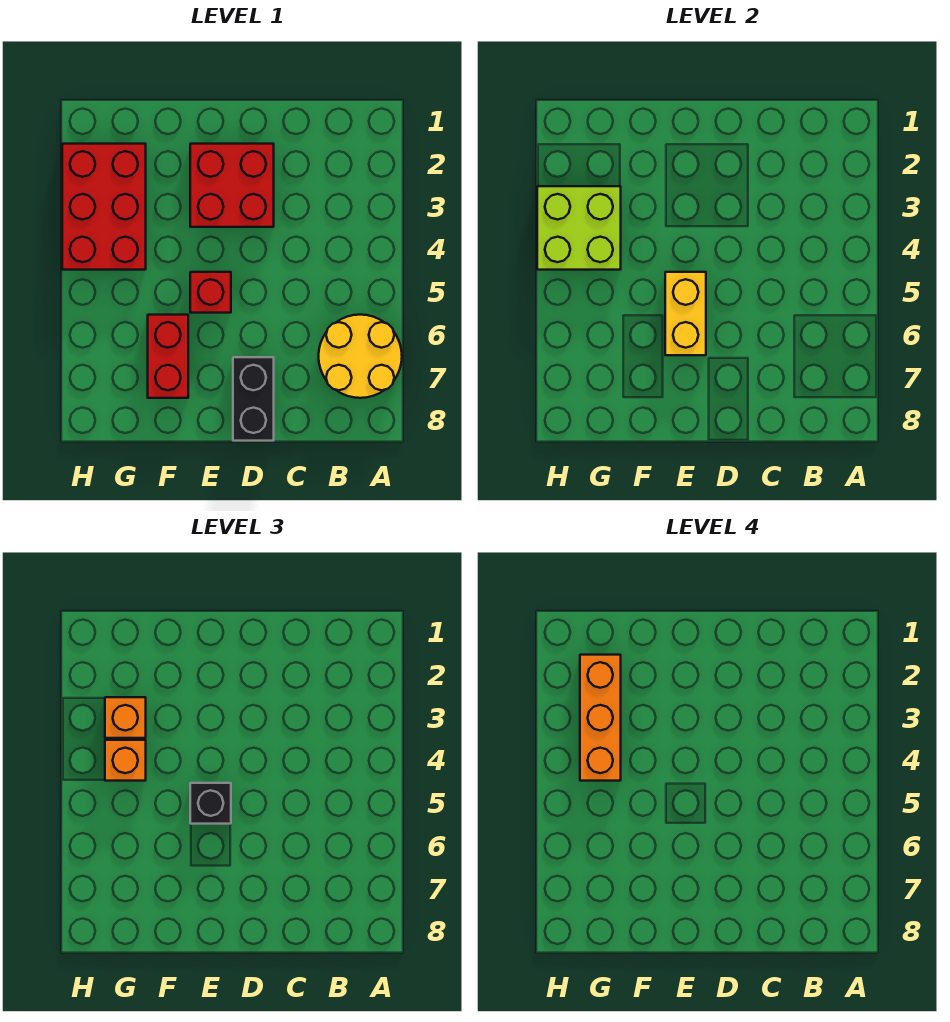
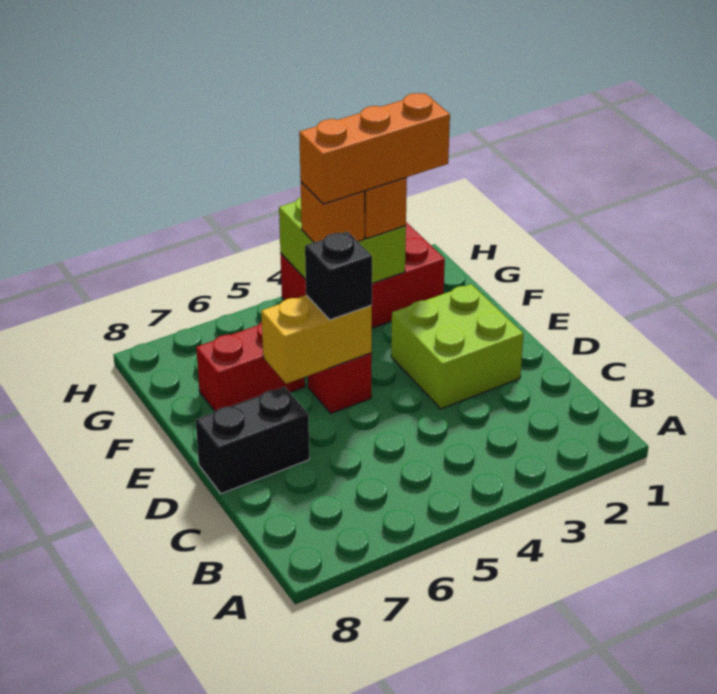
yellow 2x2 round brick [319,315,402,398] -> none
red 2x2 brick [190,144,274,227] -> lime 2x2 brick [391,284,523,409]

